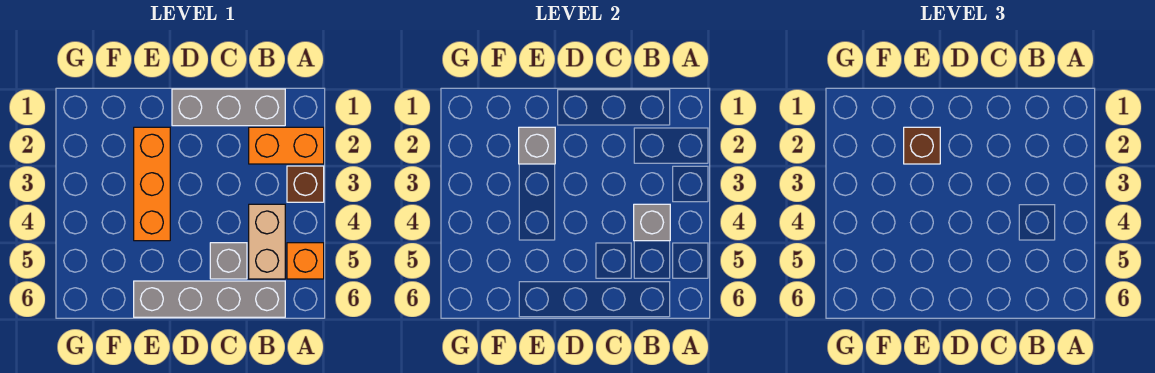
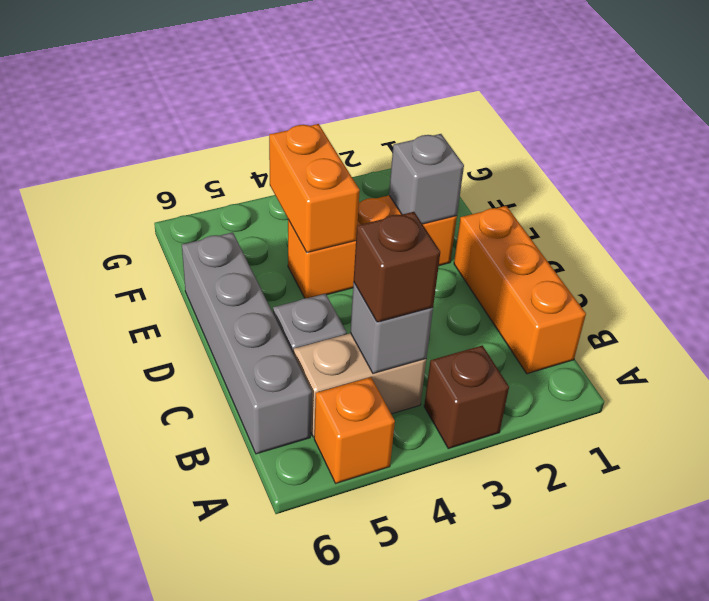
orange 1x2 brick [249,127,324,164] -> orange 1x2 brick moved to [269,124,360,252]
grey 1x3 brick [172,89,285,126] -> orange 1x3 brick [454,206,586,374]
brown 1x1 brick [904,127,940,164] -> brown 1x1 brick moved to [354,212,440,322]

